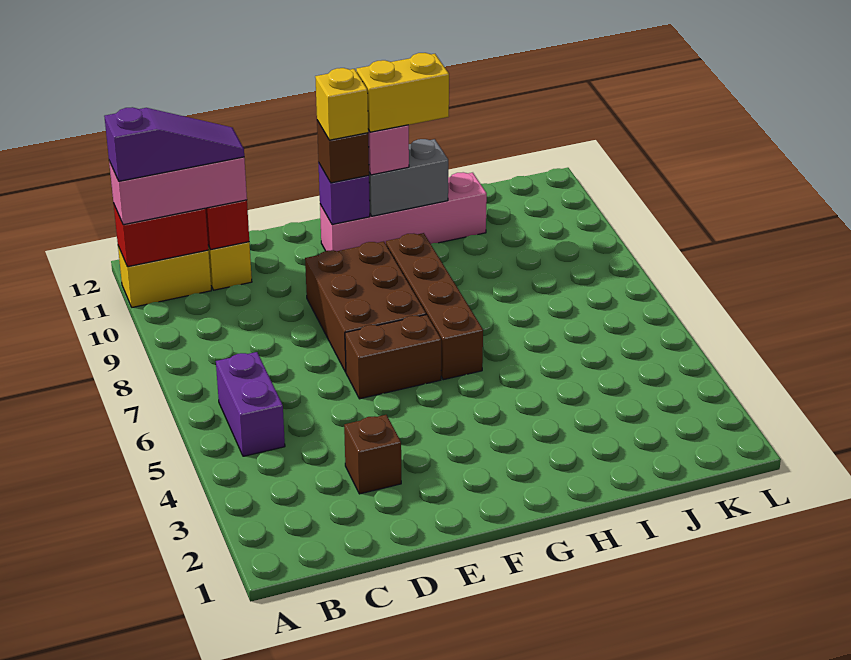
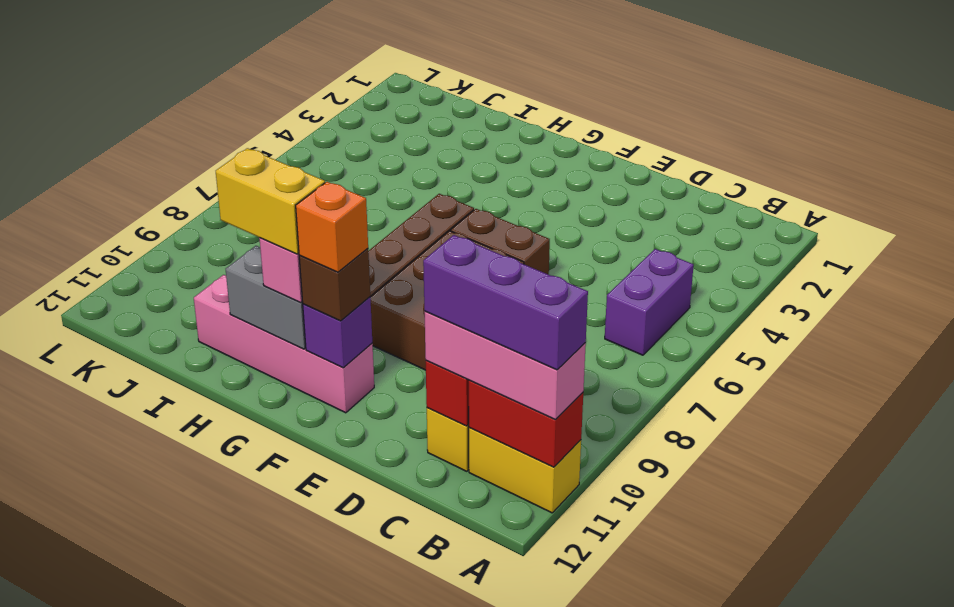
purple 1x3 slope [104,107,244,181] -> purple 1x3 brick [423,235,588,370]
brown 1x1 brick [344,415,401,494] -> none
yellow 1x1 brick [315,68,368,140] -> orange 1x1 brick [296,182,368,272]

